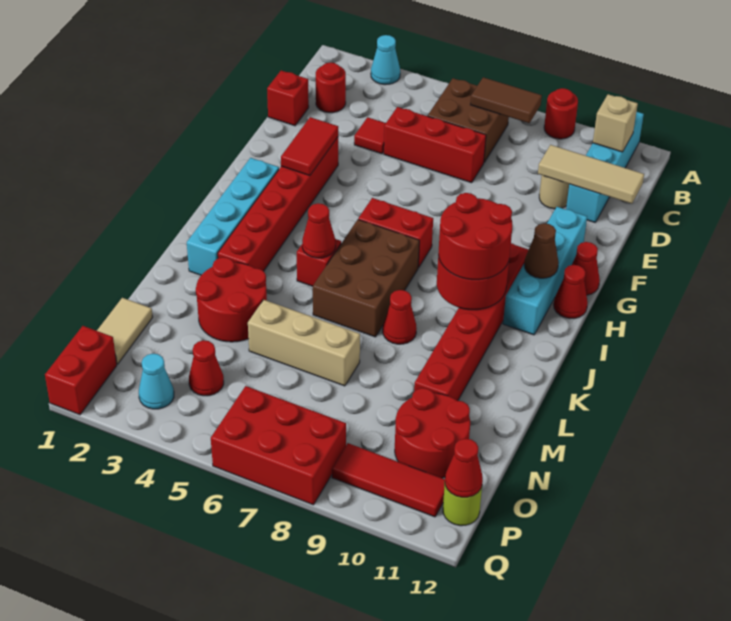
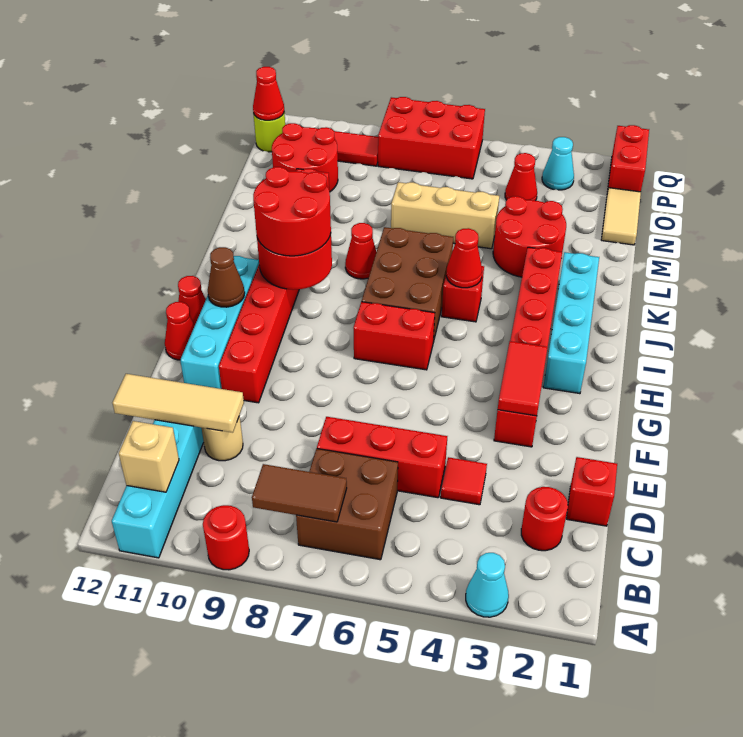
red 1x6 brick [414,243,529,401] -> red 1x8 brick [219,169,329,403]

